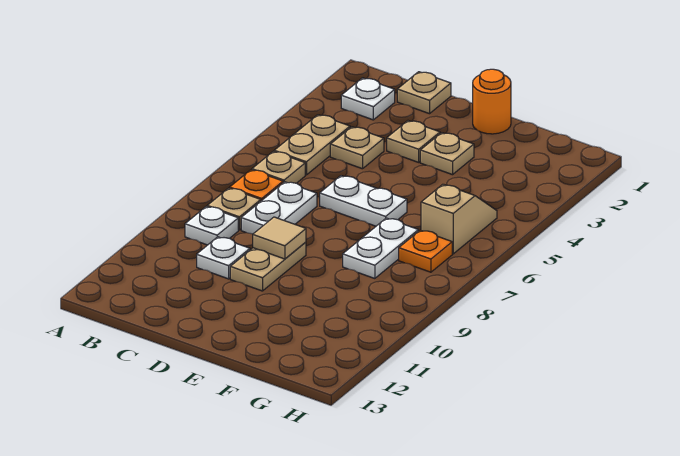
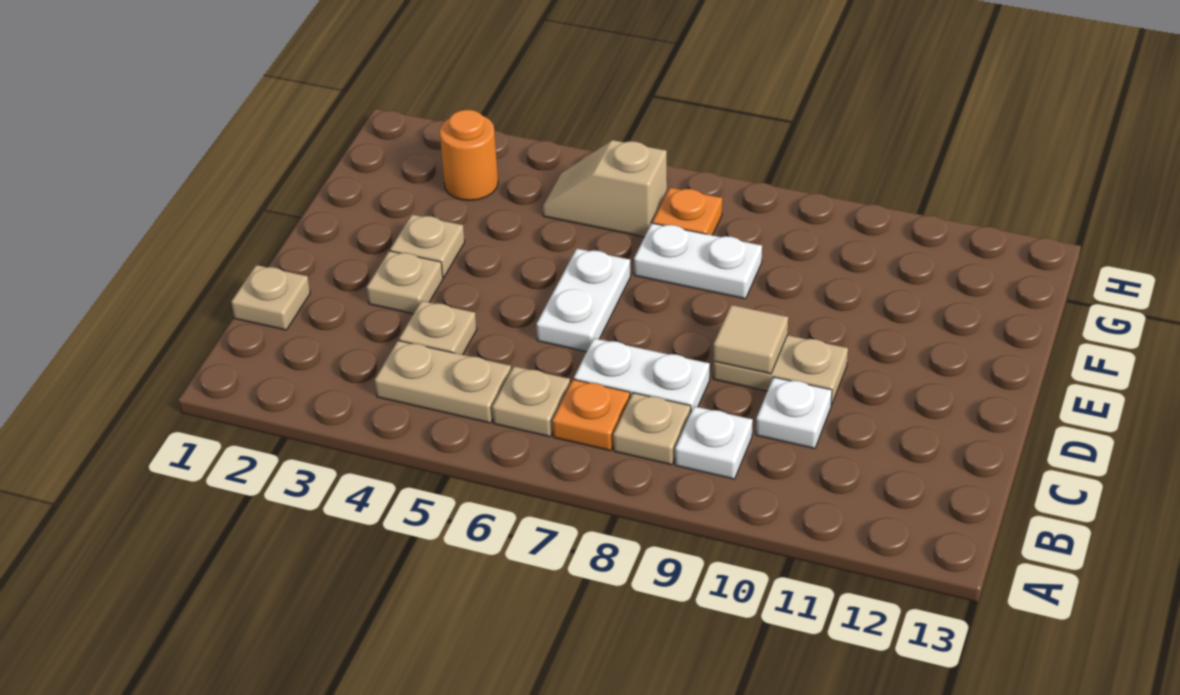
white 1x1 plate [341,78,395,120] -> none
orange 1x1 round brick [473,69,511,134] -> orange 1x1 round brick moved to [440,110,498,201]

